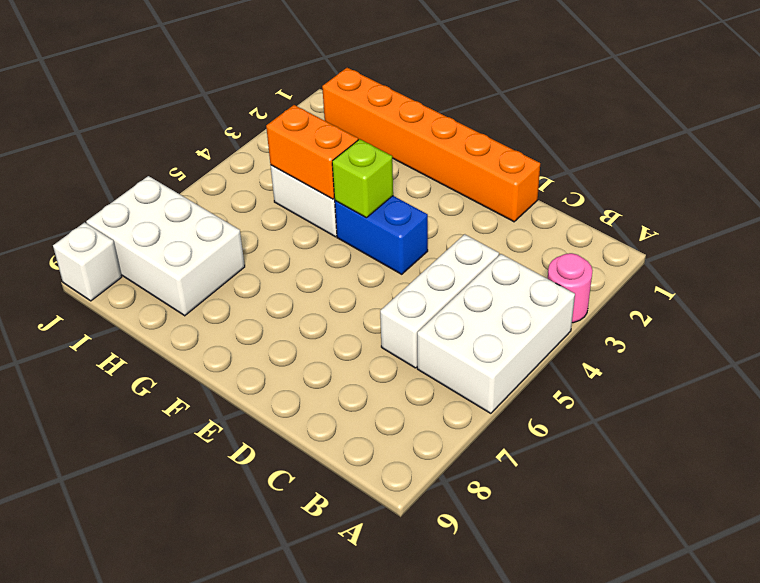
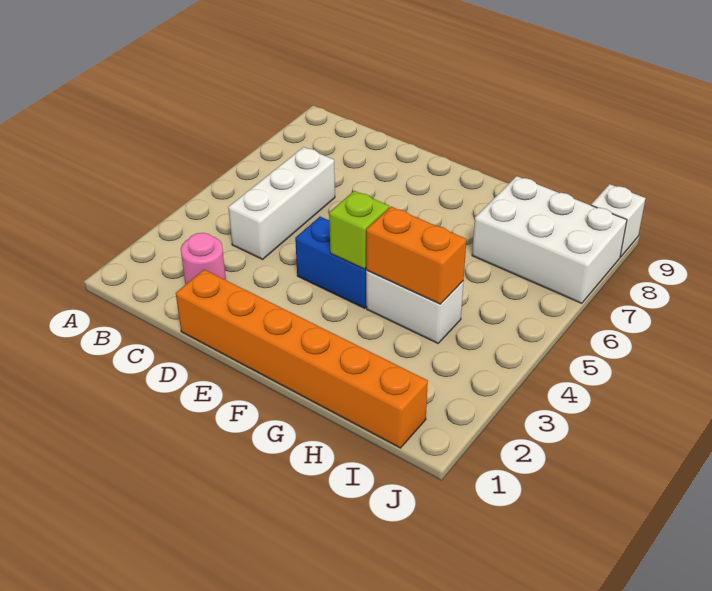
pink 1x1 round brick [548,253,593,323] -> pink 1x1 round brick moved to [181,233,226,285]
white 2x3 brick [417,254,575,413] -> none

